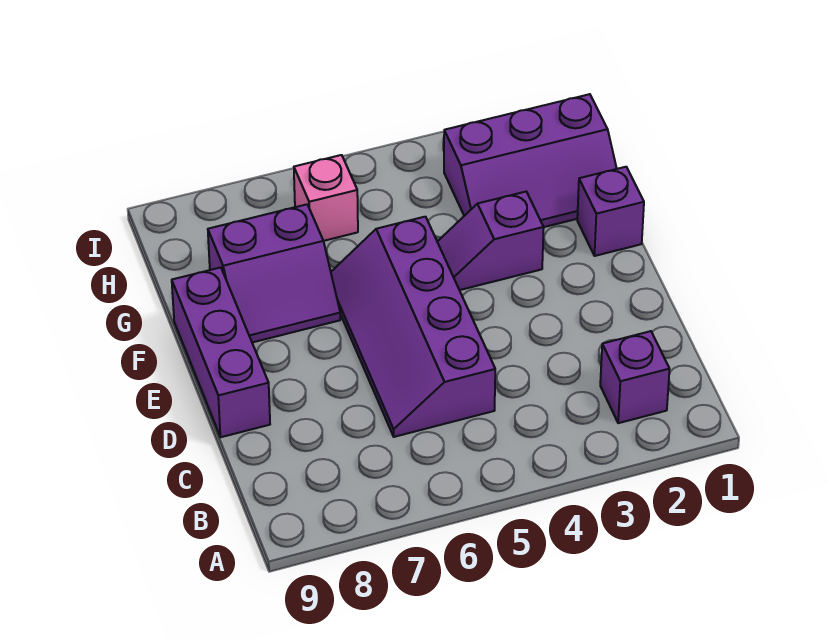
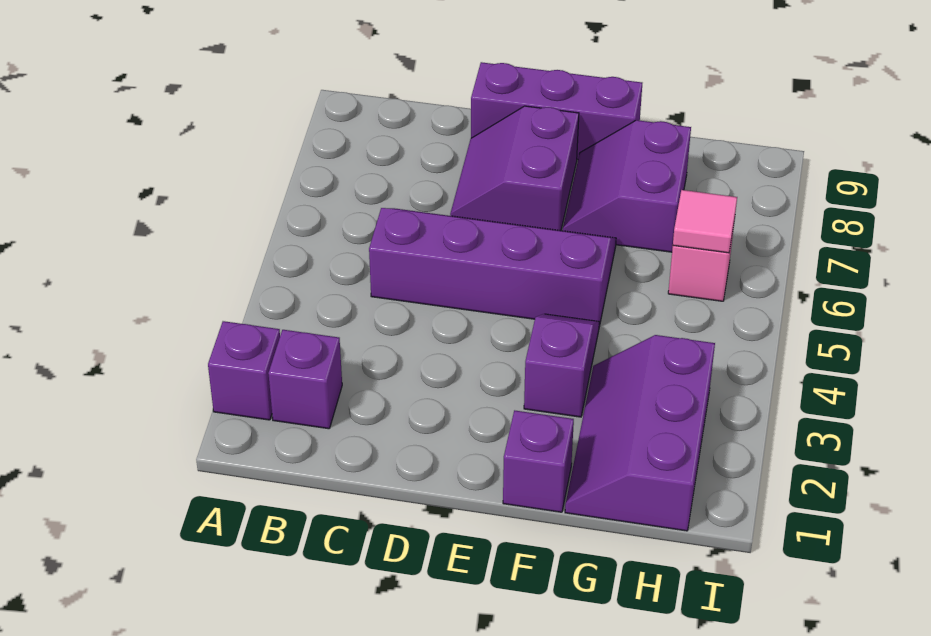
none -> purple 1x1 brick [208,321,280,420]
none -> purple 2x2 slope [450,106,579,231]
none -> pink 1x1 tile [673,190,737,253]

